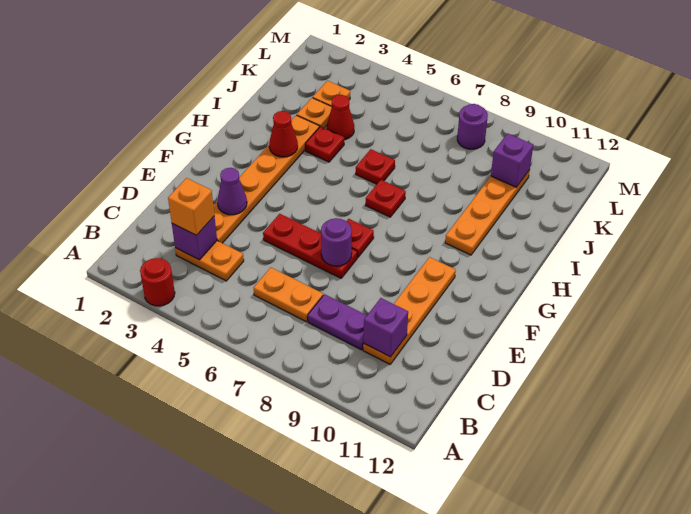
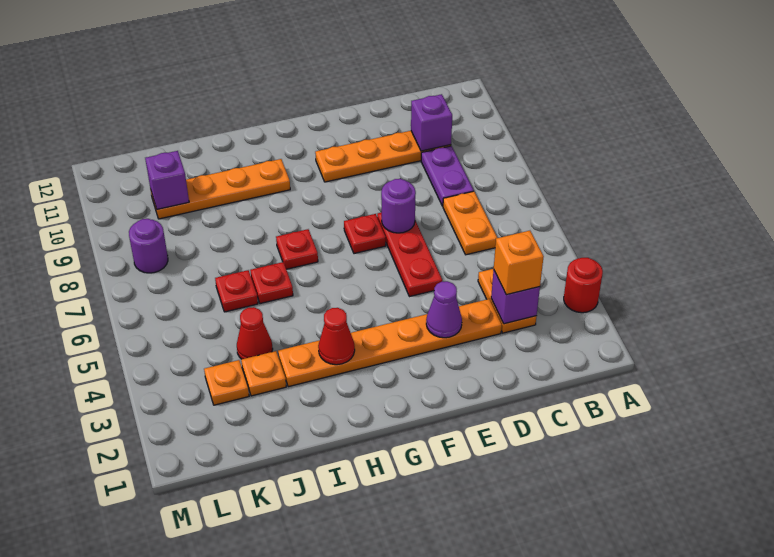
red 1x1 plate [305,126,344,162] -> red 1x1 plate moved to [215,270,258,312]

